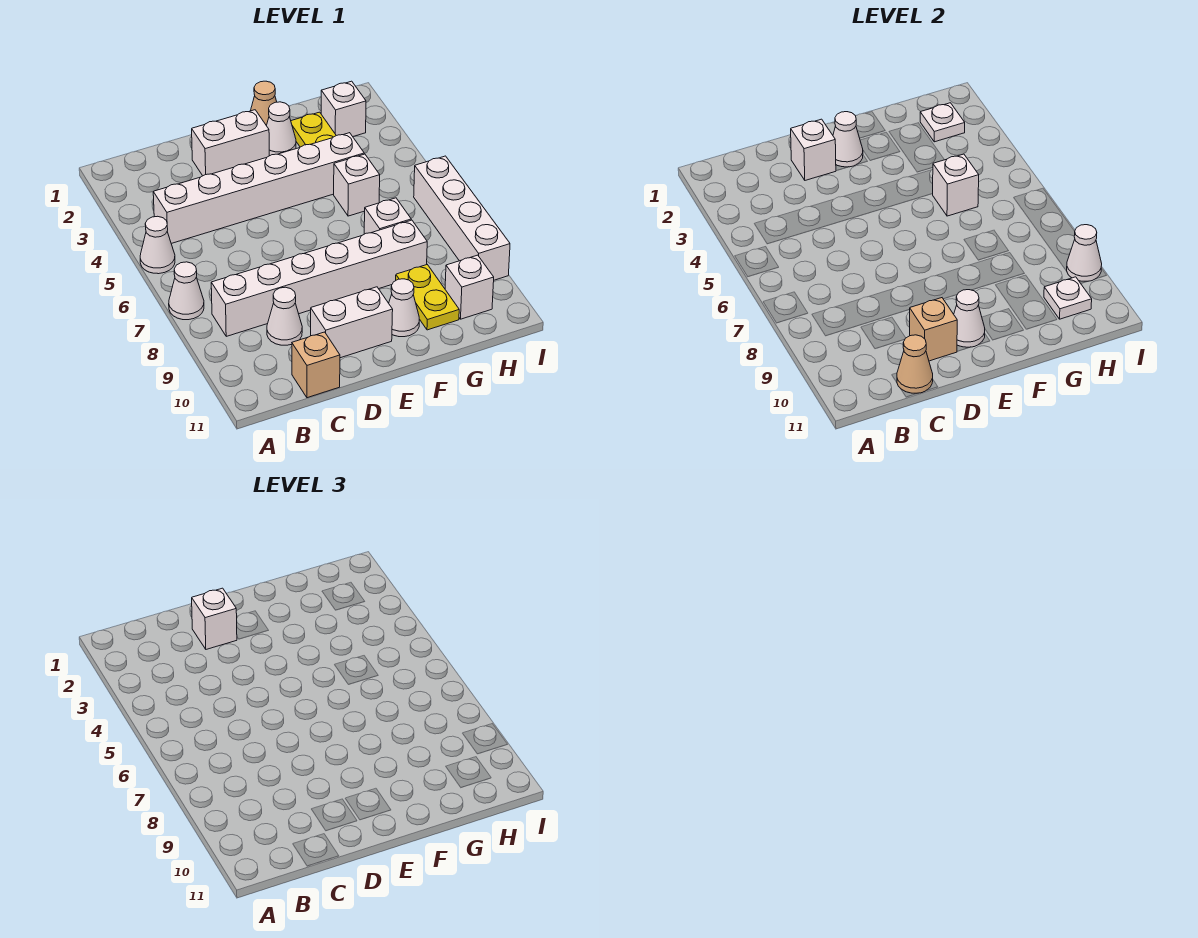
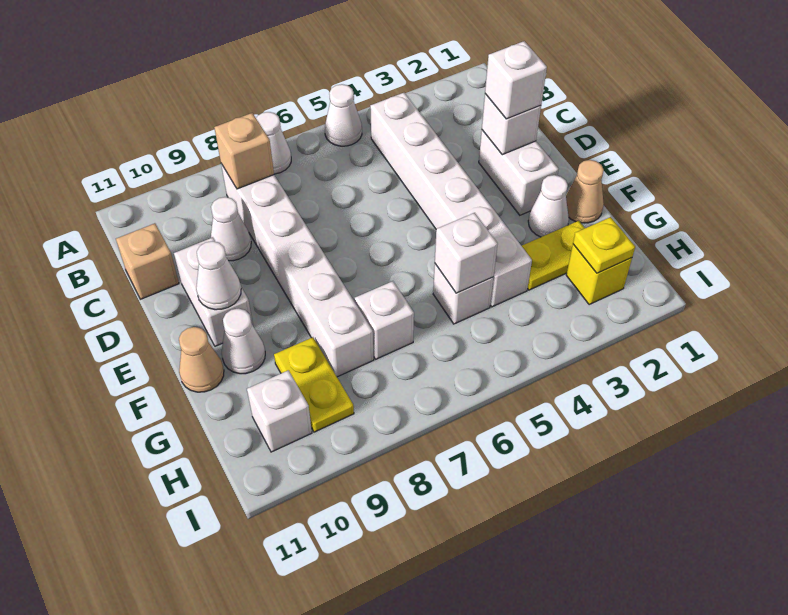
tan 1x1 cone [897,335,933,393] -> tan 1x1 cone moved to [179,327,224,392]
tan 1x1 brick [909,298,957,361] -> tan 1x1 brick moved to [214,113,274,189]
white 1x1 cone [833,112,863,167] -> none
yellow 1x2 plate [396,265,459,330] -> yellow 1x2 plate turned to [274,337,354,432]
white 1x1 brick [321,81,366,136] -> yellow 1x1 brick [566,244,632,304]
white 1x1 plate [920,103,965,142] -> yellow 1x1 plate [573,217,635,273]
white 1x1 plate [1044,277,1092,319] -> none
white 1x4 brick [414,156,510,280] -> none
white 1x1 cone [1067,225,1102,281] -> none

